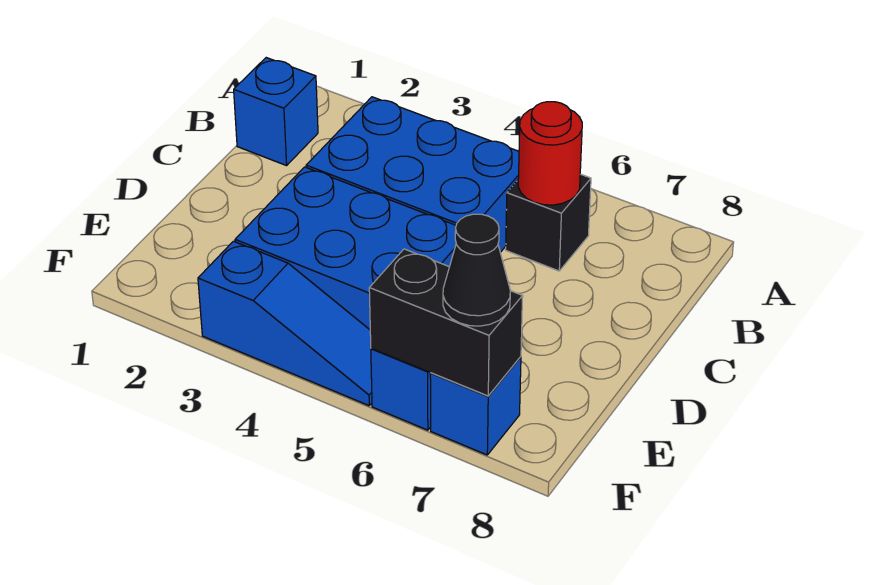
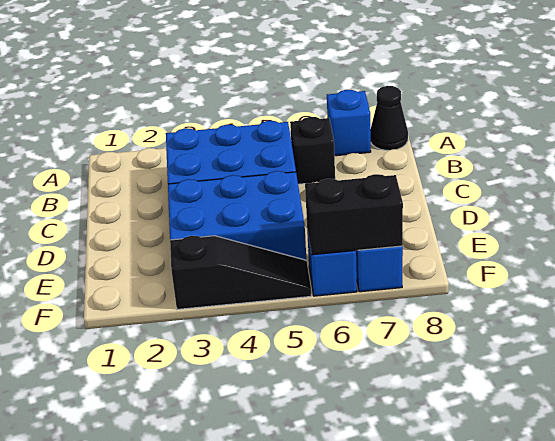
blue 1x1 brick [234,58,318,166] -> blue 1x1 brick moved to [327,90,371,156]
red 1x1 round brick [518,102,582,205] -> none
blue 1x3 slope [198,241,372,406] -> black 1x3 slope [170,236,311,309]
black 1x1 cone [443,214,510,326] -> black 1x1 cone moved to [370,86,408,150]

